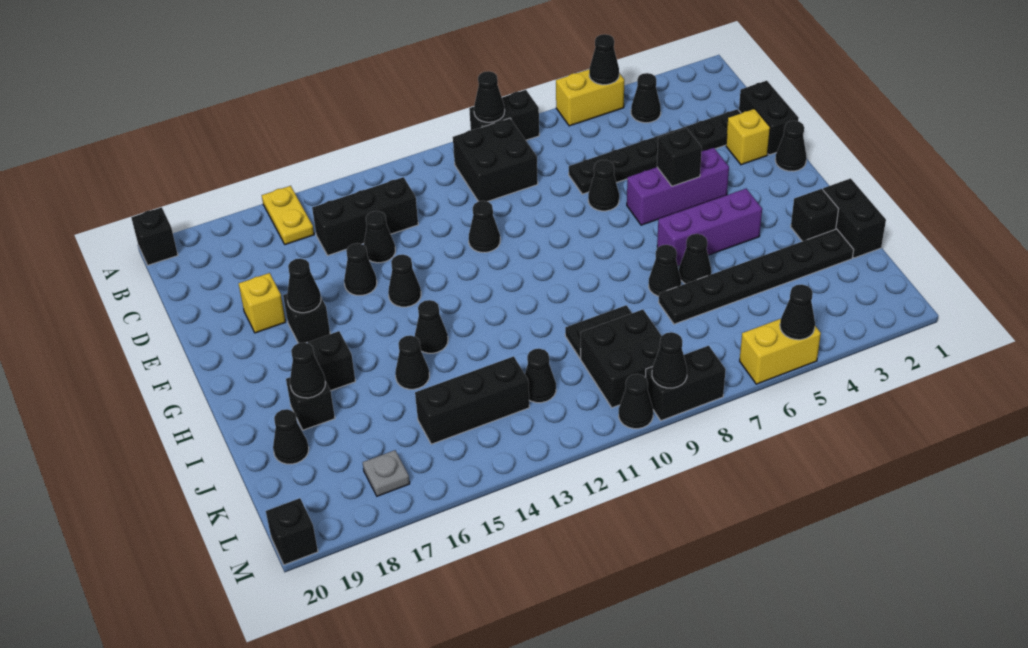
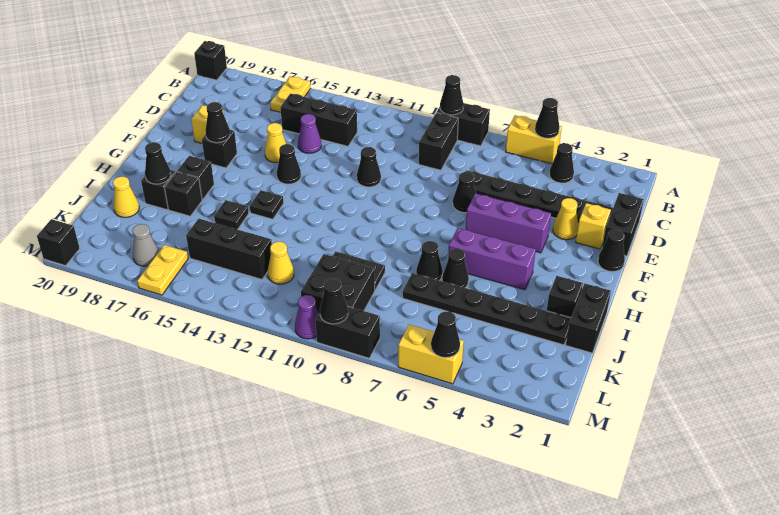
black 2x2 brick [453,118,538,202] -> black 1x2 brick [419,113,458,170]
black 1x1 cone [364,211,395,263] -> purple 1x1 cone [298,114,321,153]
none -> yellow 1x1 cone [553,198,578,240]
black 1x1 cone [344,243,377,295] -> yellow 1x1 cone [265,123,286,163]
black 1x1 brick [657,128,702,186] -> black 1x1 brick moved to [164,172,202,216]
black 1x1 cone [415,300,448,353] -> black 1x1 plate [250,190,284,219]
black 1x1 cone [395,336,429,389] -> black 1x1 plate [214,200,249,229]
black 1x1 cone [273,409,309,464] -> yellow 1x1 cone [113,176,139,217]
black 1x1 cone [525,349,556,403] -> yellow 1x1 cone [268,242,294,284]
none -> yellow 1x2 plate [137,245,188,295]
grey 1x1 plate [363,450,410,496] -> grey 1x1 cone [132,224,159,266]
black 1x1 cone [619,374,653,429] -> purple 1x1 cone [295,295,319,339]

